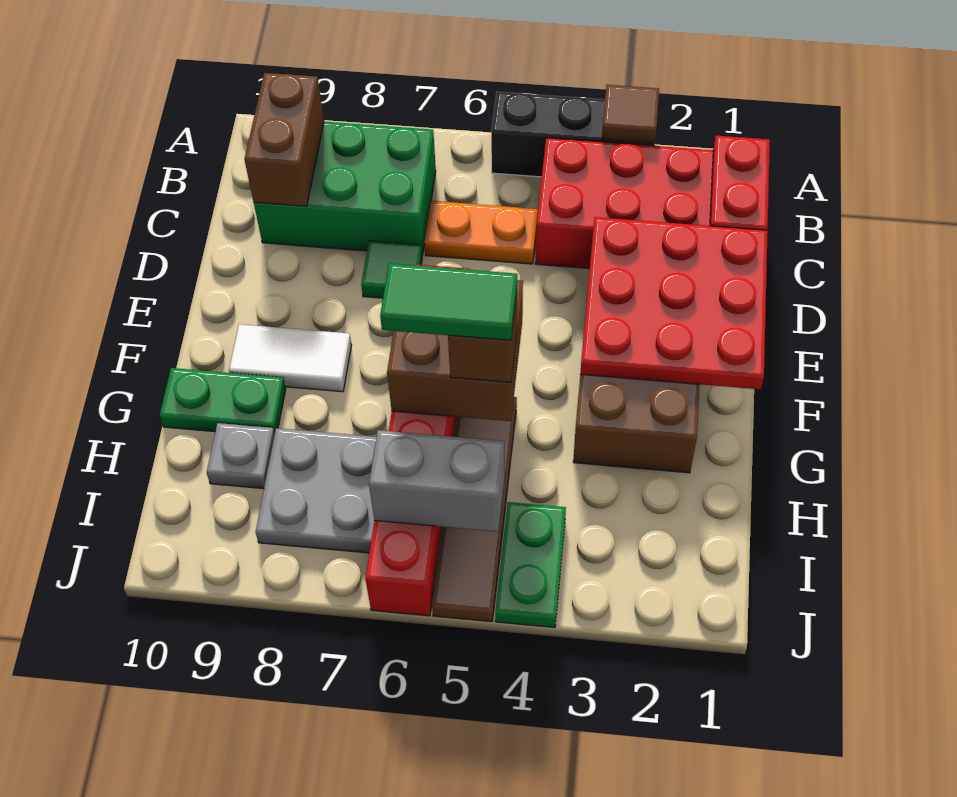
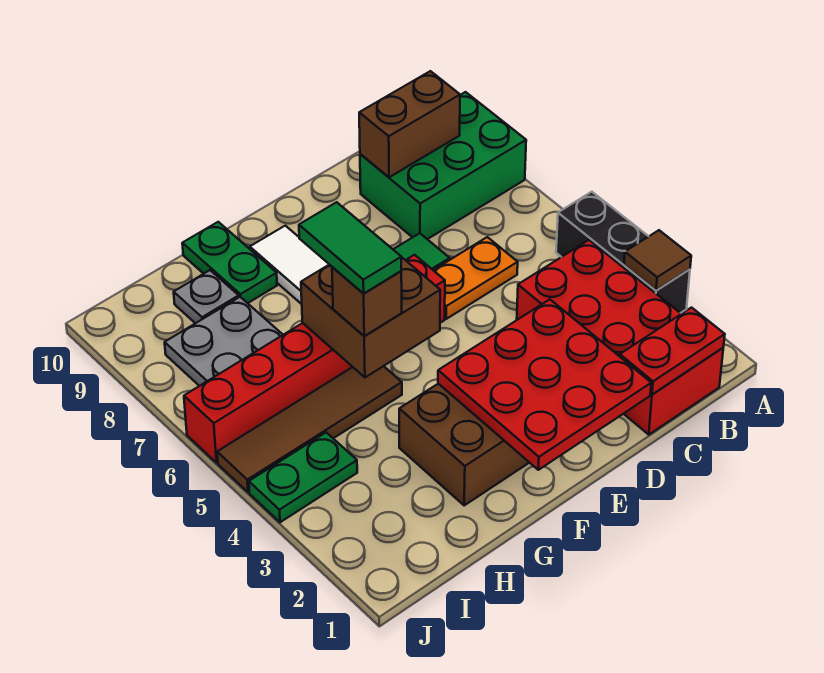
green 2x3 brick [254,122,436,255] -> green 2x3 brick turned to [360,92,526,239]
orange 1x2 plate [424,201,538,264] -> orange 1x2 plate turned to [433,237,518,319]
grey 1x2 brick [369,430,505,532] -> none

